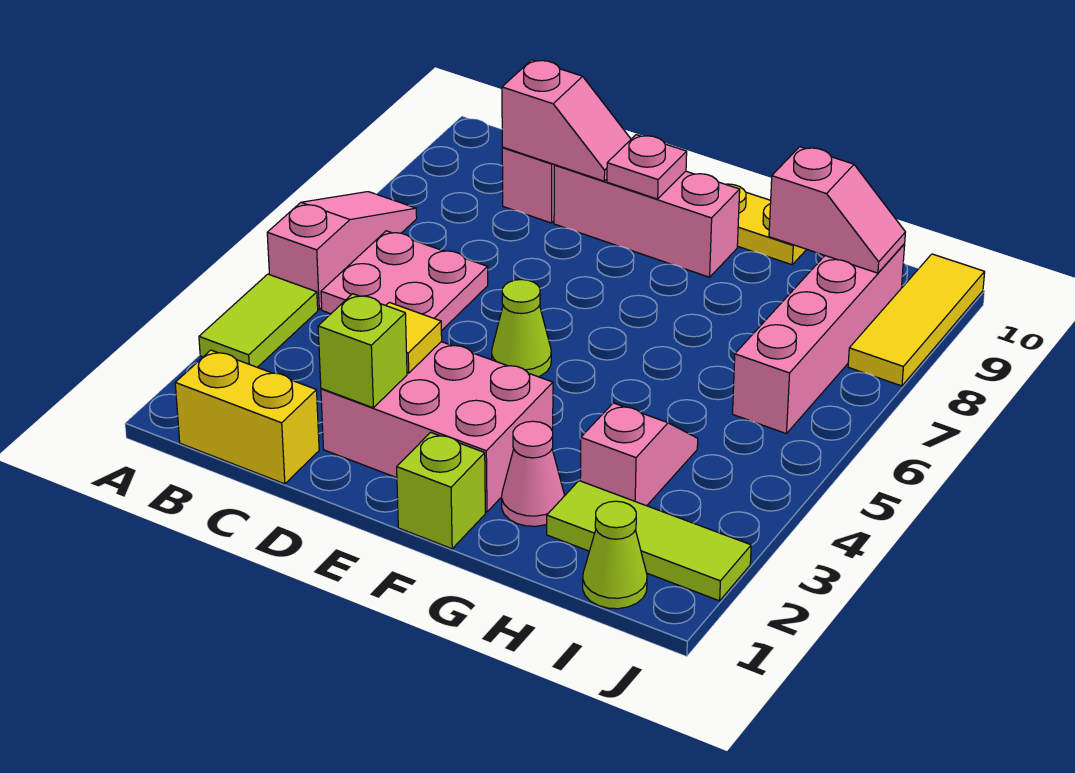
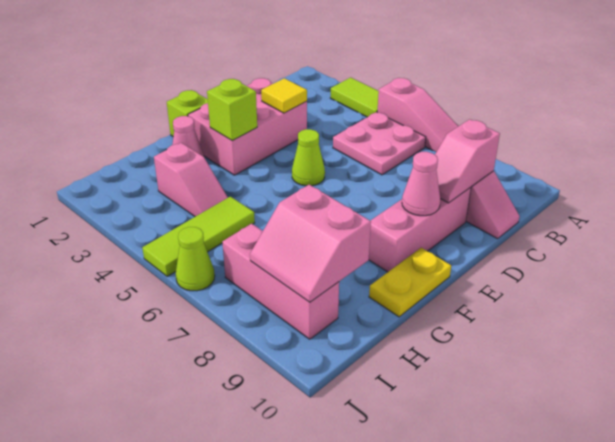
yellow 1x2 brick [175,350,319,484] -> none
lime 1x1 brick [318,294,407,408] -> lime 1x1 brick moved to [207,79,257,141]
pink 1x1 plate [607,135,687,199] -> pink 1x1 cone [402,152,440,216]
lime 1x3 tile [547,481,751,601] -> lime 1x3 tile moved to [142,197,255,276]
pink 1x2 slope [769,147,905,273] -> pink 2x2 slope [250,185,371,302]
lime 1x1 cone [583,501,647,609] -> lime 1x1 cone moved to [176,227,215,291]
pink 1x4 brick [733,244,905,434] -> pink 1x3 brick [222,224,339,339]
yellow 1x3 tile [848,254,985,386] -> none

